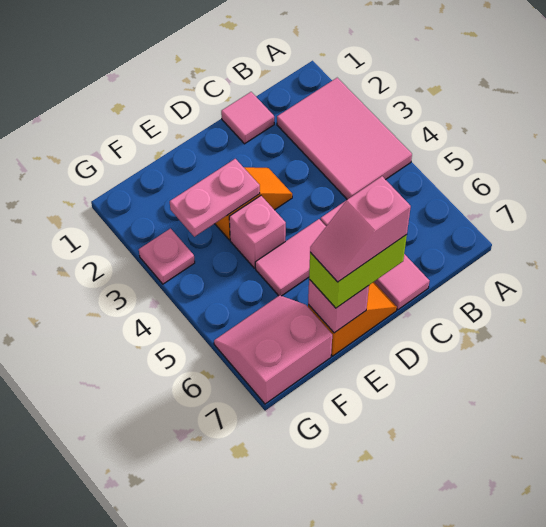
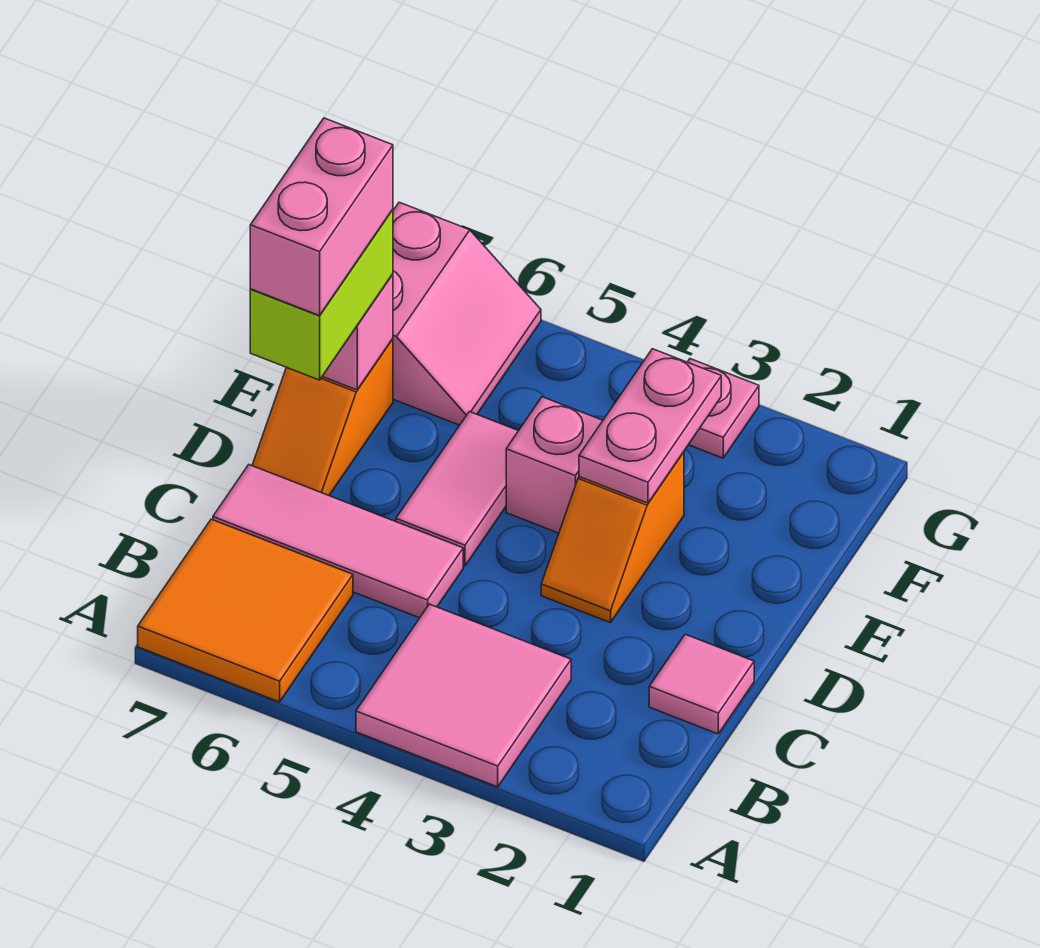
pink 2x3 tile [277,78,412,199] -> pink 2x2 tile [356,604,571,787]
none -> orange 2x2 tile [138,519,353,702]
pink 1x2 slope [310,176,411,282] -> pink 1x2 brick [250,118,393,316]

